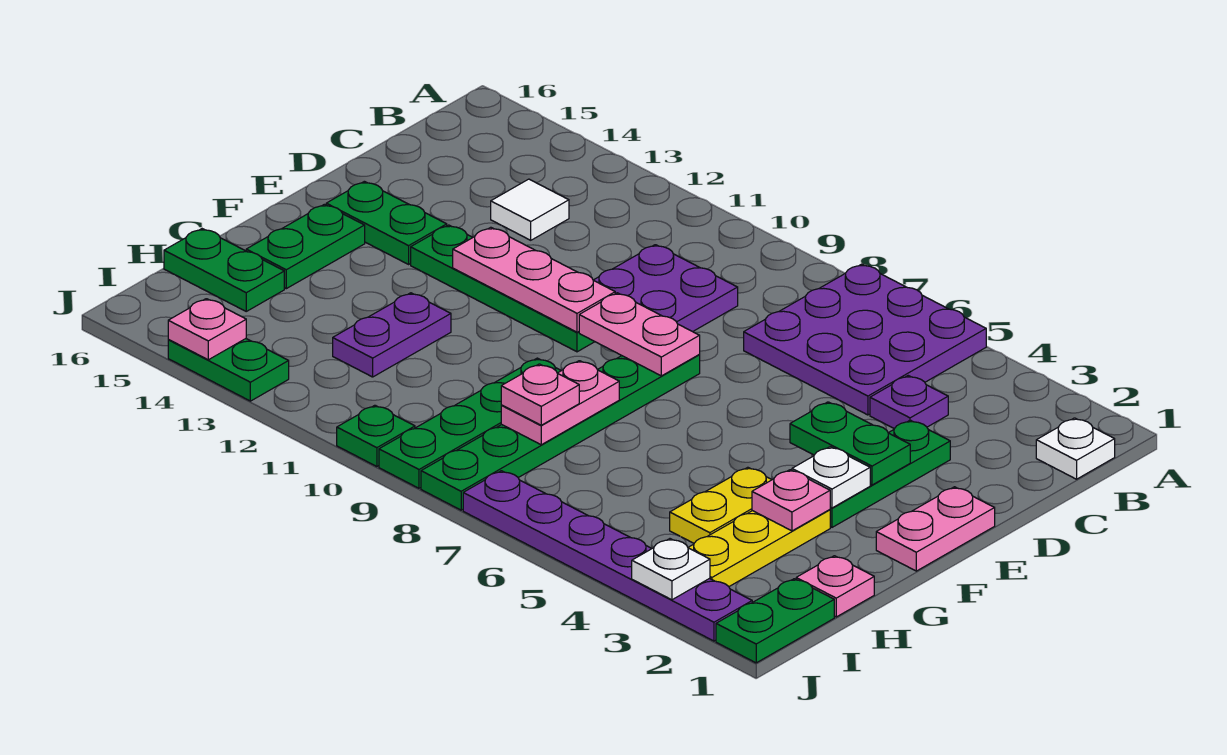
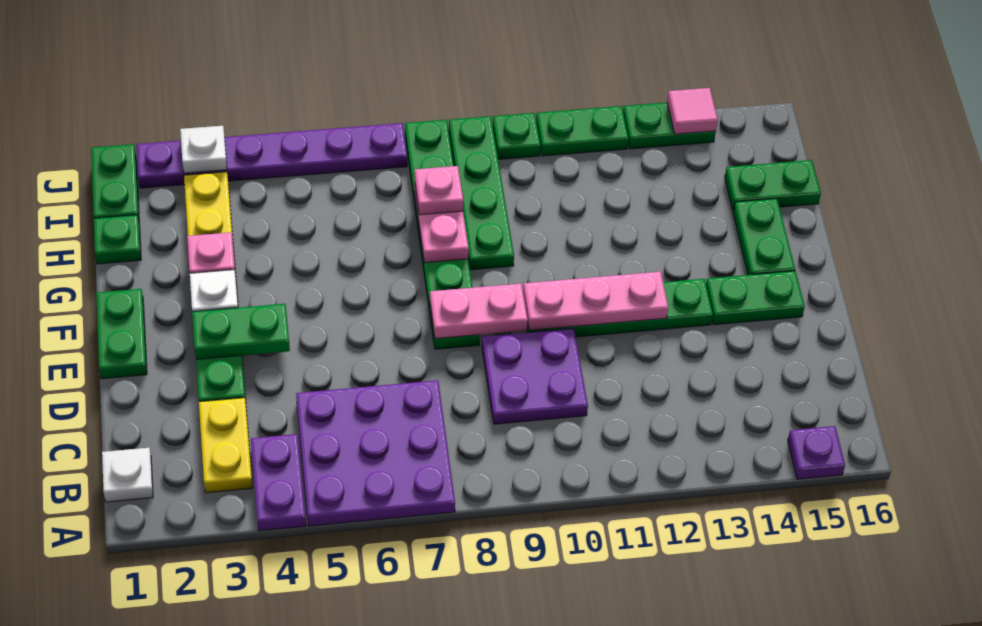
purple 1x1 plate [870,376,948,429] -> purple 1x1 plate moved to [788,426,845,479]
white 1x1 tile [491,179,569,240] -> none
pink 1x2 plate [876,487,995,571] -> green 1x2 plate [96,289,147,379]
yellow 1x2 plate [670,467,772,543] -> yellow 1x2 plate moved to [199,398,253,493]
purple 1x2 plate [333,293,451,377] -> purple 1x2 plate moved to [251,434,306,531]
pink 1x1 plate [796,556,874,617] -> green 1x1 plate [94,215,141,264]
none -> green 1x2 plate [536,106,628,156]
pink 1x1 plate [168,299,246,360] -> pink 1x1 tile [667,88,718,134]

